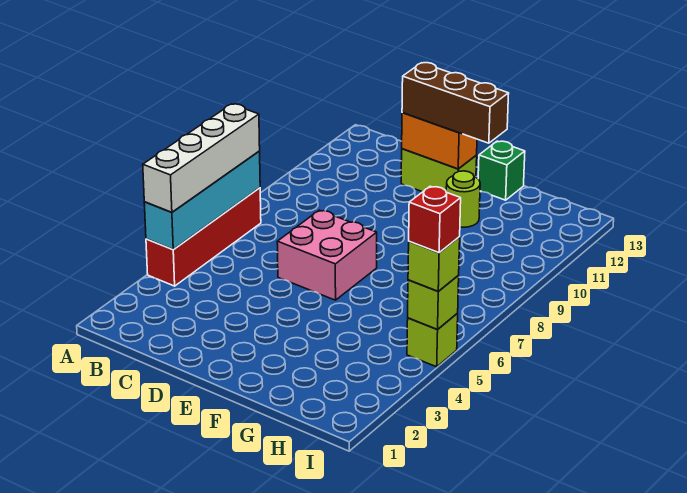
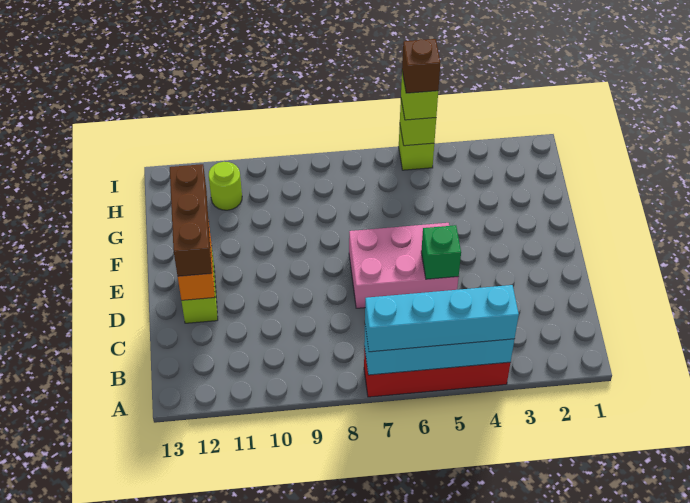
white 1x4 brick [143,104,260,212] -> cyan 1x4 brick [365,285,519,352]
pink 2x2 brick [277,210,377,300] -> pink 2x3 brick [349,223,459,308]
lime 1x1 round brick [446,171,480,227] -> lime 1x1 round brick moved to [209,162,242,210]
green 1x1 brick [478,141,525,200] -> green 1x1 brick moved to [421,225,461,279]
red 1x1 brick [409,186,461,253] -> brown 1x1 brick [402,39,440,93]

